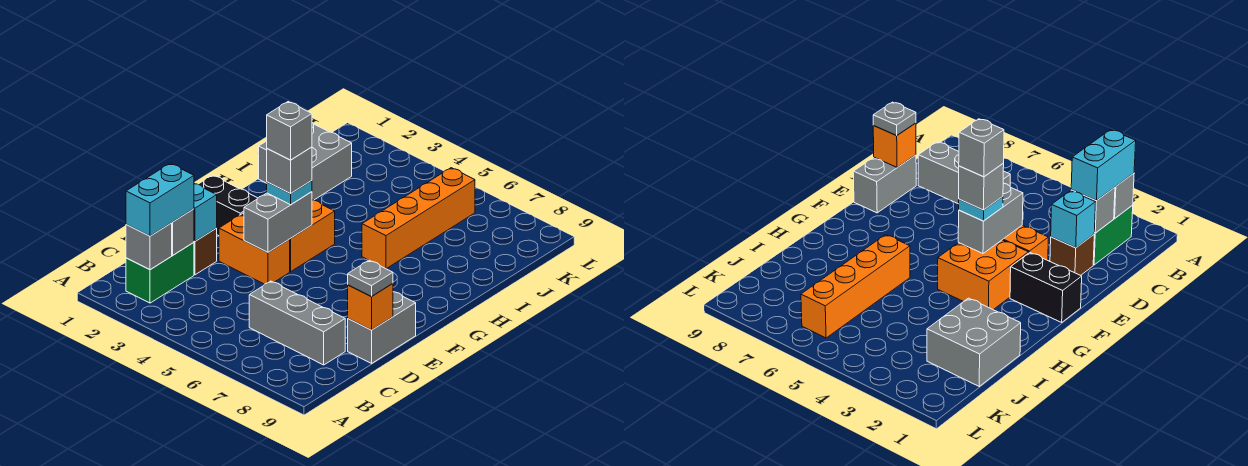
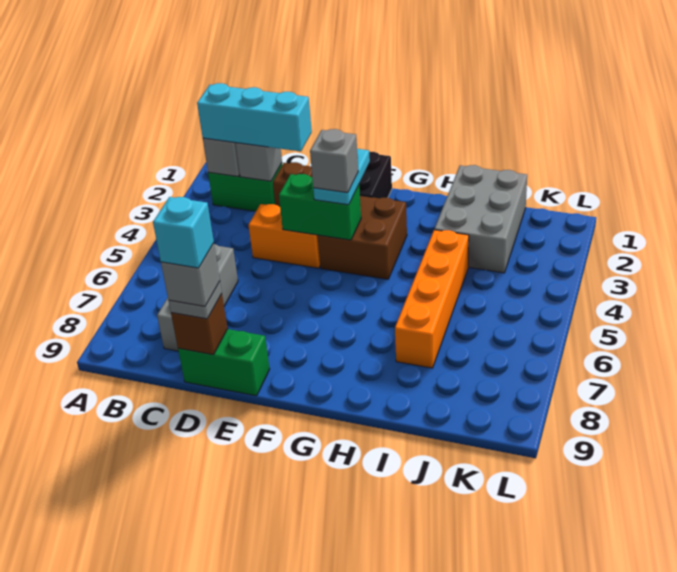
cyan 1x2 brick [126,163,194,236] -> cyan 1x3 brick [197,83,312,151]
cyan 1x1 brick [194,184,217,241] -> cyan 1x1 brick moved to [153,197,214,268]
grey 1x2 brick [348,292,416,363] -> green 1x2 brick [178,329,270,396]
orange 1x1 brick [348,284,393,330] -> brown 1x1 brick [171,294,228,355]
orange 1x2 brick [219,215,290,284] -> orange 1x2 brick turned to [249,204,320,268]
grey 1x2 brick [244,192,312,252] -> green 1x2 brick [279,174,361,240]
orange 2x2 brick [241,200,335,272] -> brown 2x2 brick [318,196,407,279]
cyan 1x1 plate [266,181,312,205] -> cyan 1x2 plate [313,149,370,205]
grey 1x1 brick [267,102,312,160] -> grey 1x1 brick moved to [161,243,220,306]
orange 1x4 brick [362,168,475,269] -> orange 1x4 brick turned to [395,230,469,368]
grey 2x2 brick [259,123,352,200] -> grey 2x3 brick [434,165,527,273]

